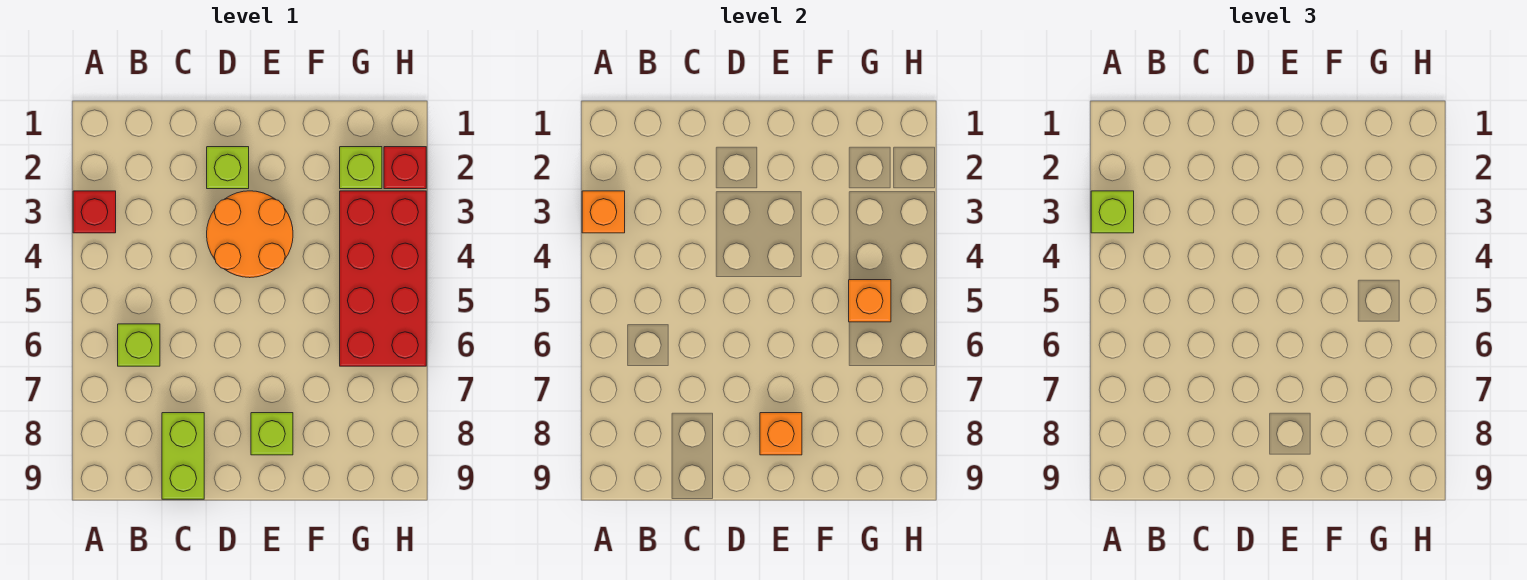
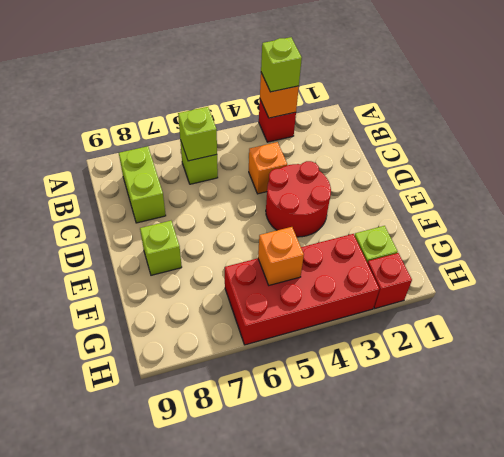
lime 1x2 brick [162,413,204,499] -> lime 1x2 brick turned to [119,146,166,223]
lime 1x1 brick [207,147,249,189] -> lime 1x1 brick moved to [178,107,217,161]
orange 2x2 round brick [207,191,293,278] -> red 2x2 round brick [266,161,331,237]
orange 1x1 brick [760,413,802,455] -> orange 1x1 brick moved to [249,142,287,194]

